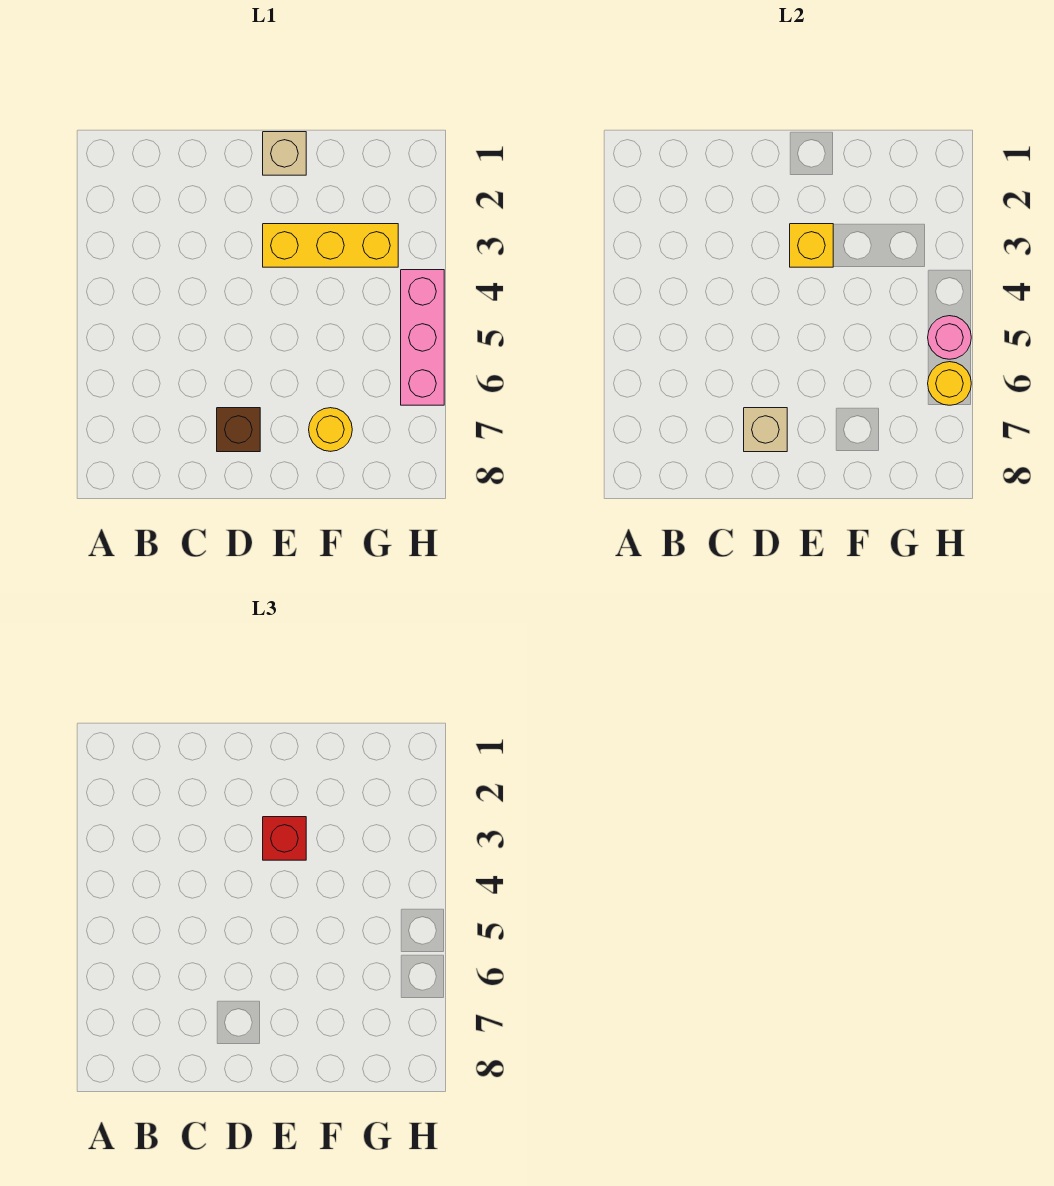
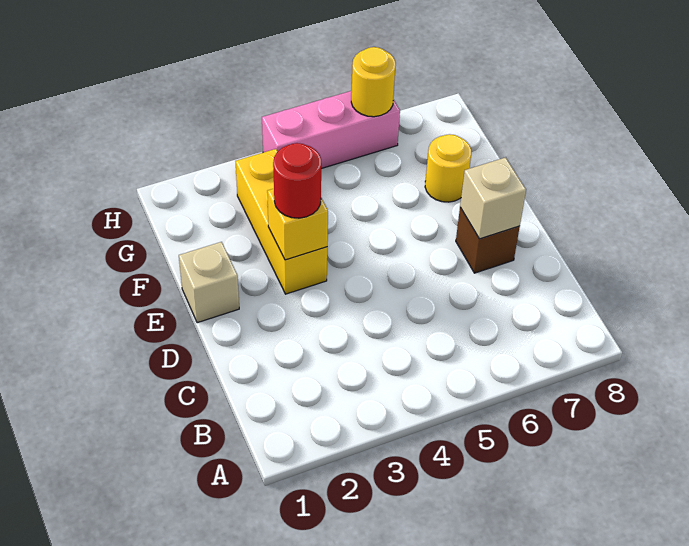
red 1x1 brick [263,817,306,860] -> red 1x1 round brick [273,143,321,218]
pink 1x1 round brick [928,316,971,359] -> none

